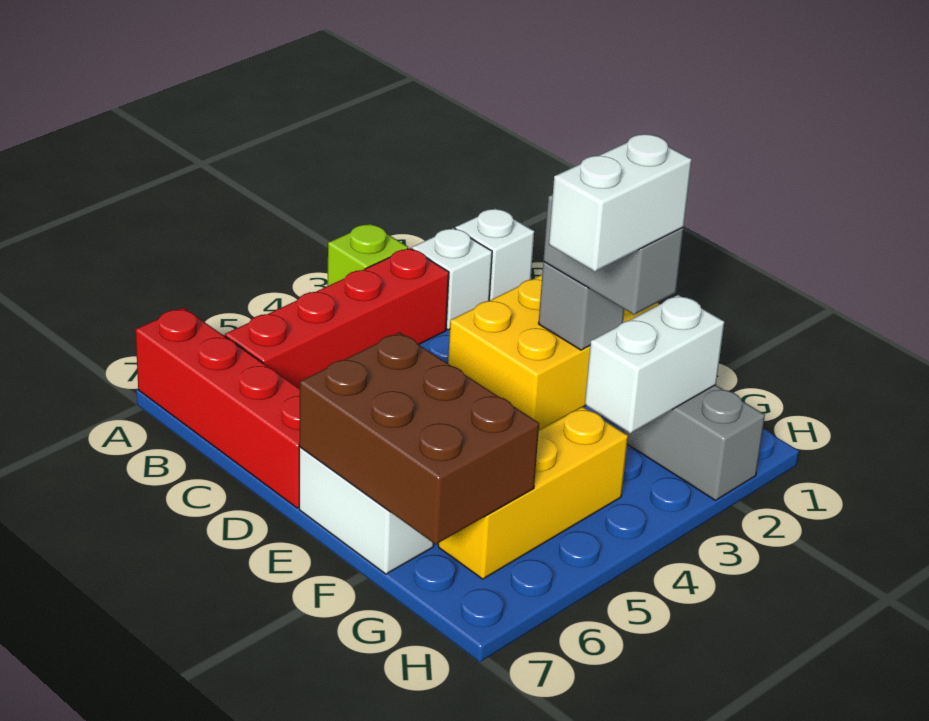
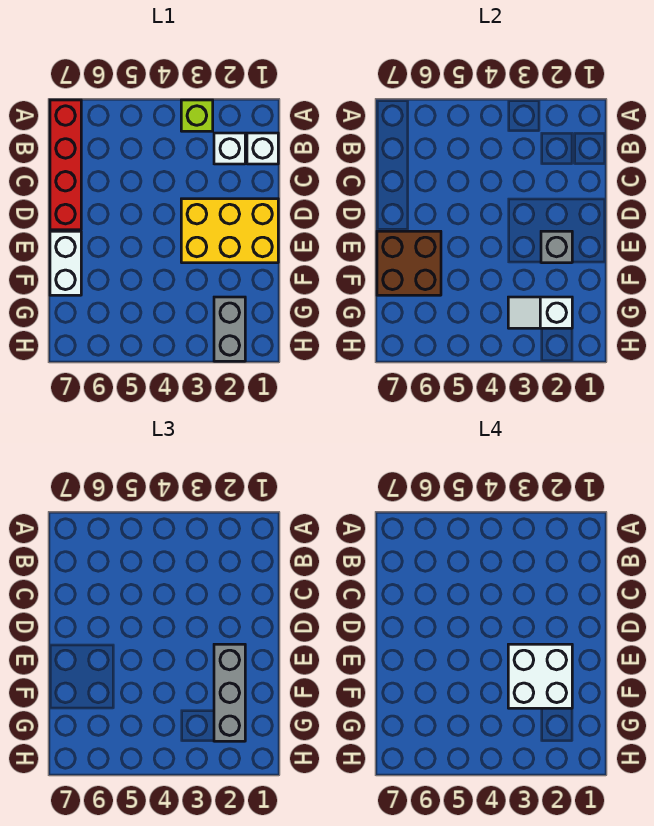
red 1x4 brick [225,248,449,388] -> none
grey 1x2 brick [543,195,683,315] -> grey 1x3 brick [214,644,245,741]
brown 2x3 brick [299,332,539,544] -> brown 2x2 brick [377,231,441,295]
white 1x2 brick [549,134,692,272] -> white 2x2 brick [508,644,572,708]
white 1x2 brick [585,295,724,433] -> white 1x2 slope [508,297,572,328]
yellow 1x3 brick [438,407,628,579] -> none

